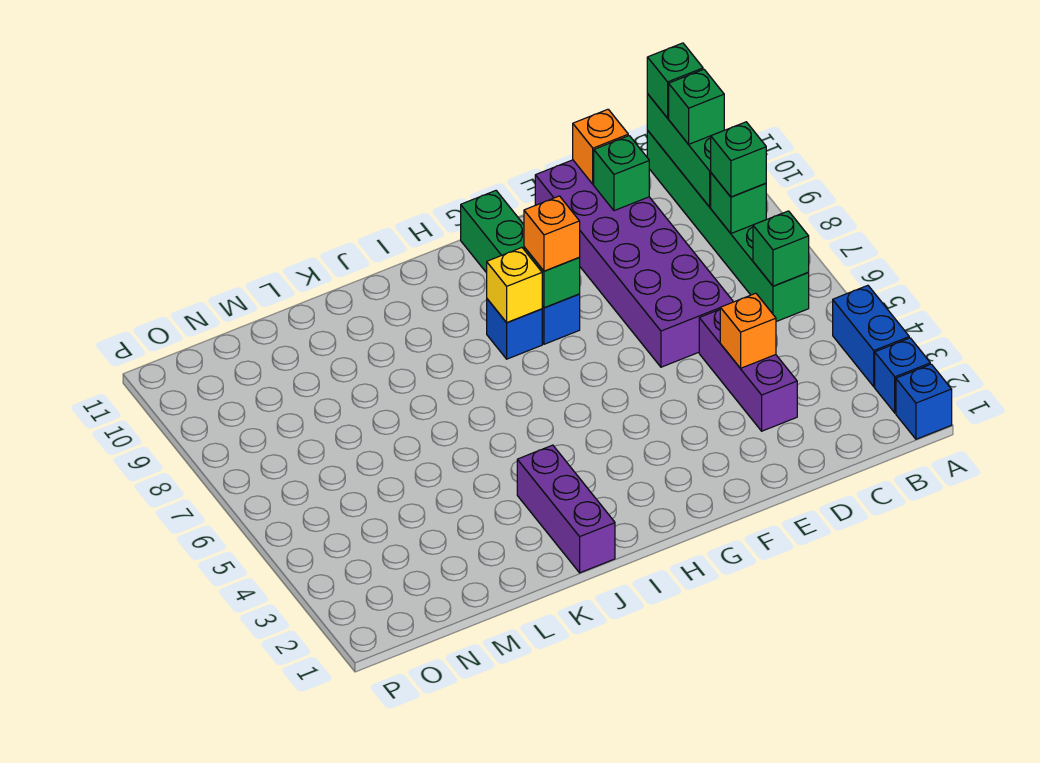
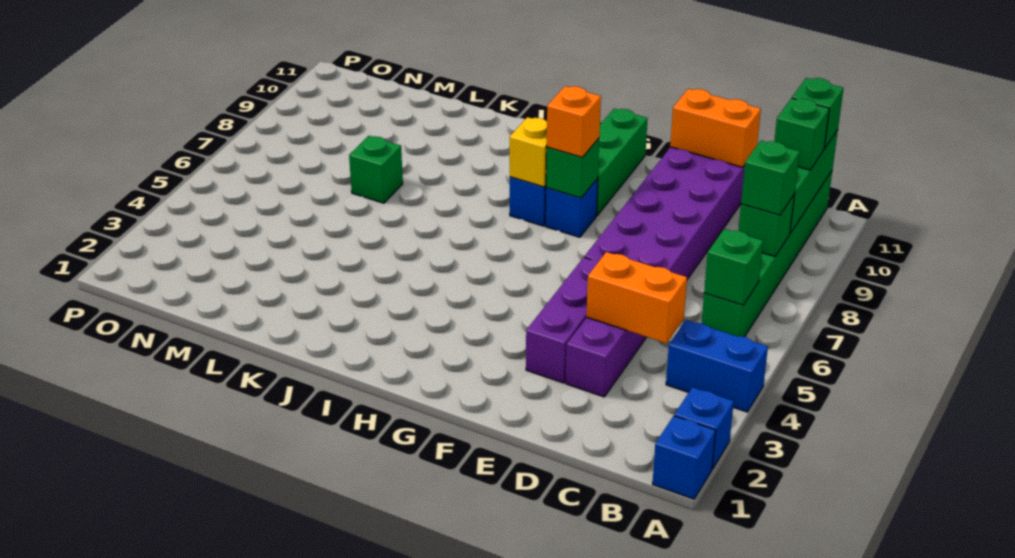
blue 1x2 brick [833,285,909,387] -> blue 1x2 brick turned to [666,320,768,412]
orange 1x1 brick [720,293,776,368] -> orange 1x2 brick [586,252,687,343]
green 1x1 brick [594,136,649,211] -> green 1x1 brick moved to [349,136,403,203]
orange 1x1 brick [573,109,628,184] -> orange 1x2 brick [670,89,761,167]
purple 1x3 brick [517,445,615,573] -> purple 1x3 brick moved to [526,257,600,383]

